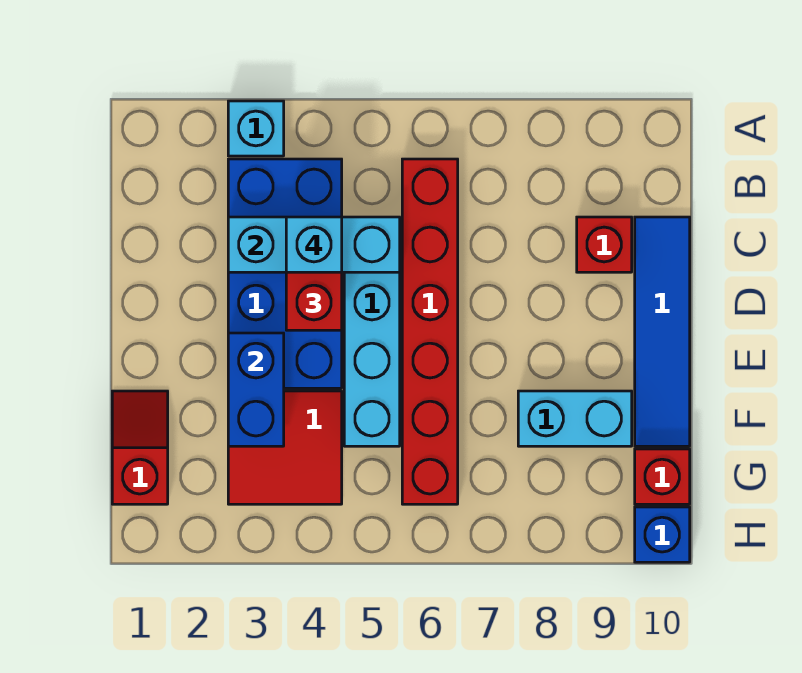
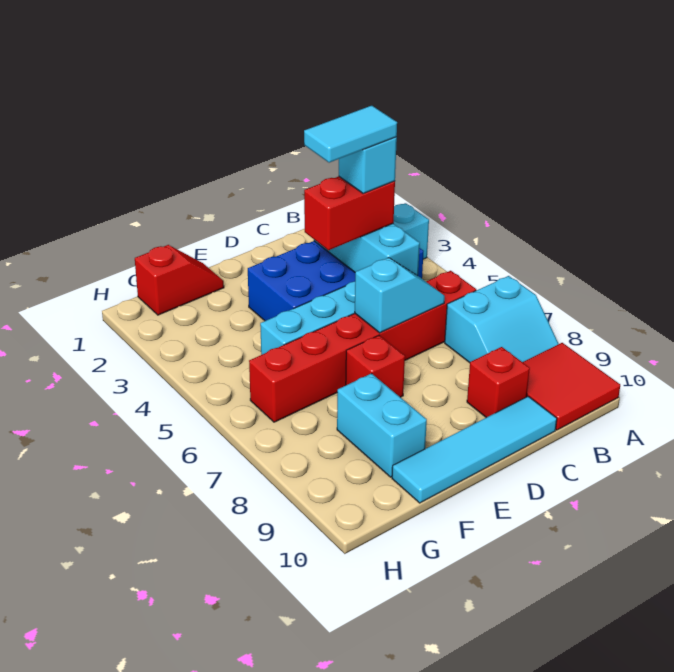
none -> cyan 2x2 slope [445,276,558,363]
none -> cyan 1x2 tile [304,106,397,163]
none -> cyan 1x2 slope [355,258,445,333]
blue 1x4 tile [635,217,690,446] -> cyan 1x4 tile [392,396,557,503]
blue 1x2 brick [228,333,284,446] -> none
red 2x2 tile [228,391,342,504] -> red 2x2 tile moved to [523,343,620,430]
red 1x1 brick [635,449,690,504] -> red 1x1 brick moved to [346,335,405,397]
blue 1x1 brick [635,507,690,562] -> none

